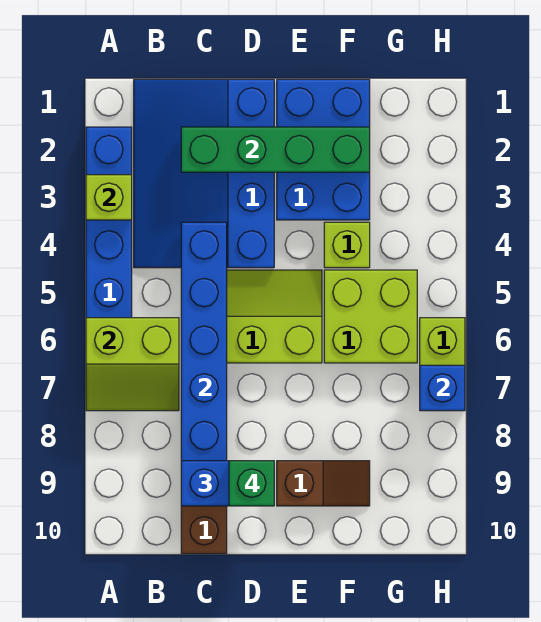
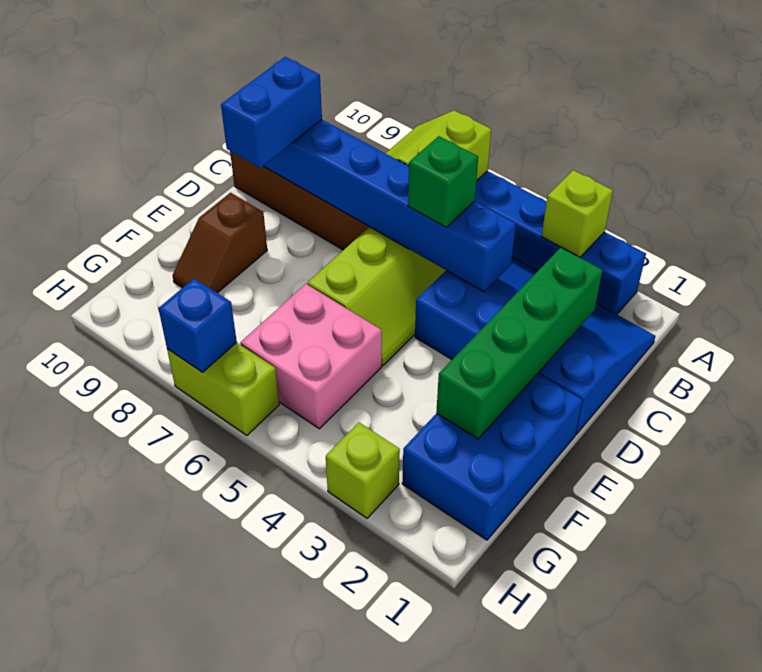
green 1x1 brick [229,461,274,506] -> green 1x1 brick moved to [408,136,478,227]
blue 2x3 brick [277,79,370,220] -> blue 2x3 brick turned to [402,374,582,540]
lime 1x1 brick [324,222,370,268] -> lime 1x1 brick moved to [326,422,400,518]
lime 2x2 brick [324,270,417,363] -> pink 2x2 brick [240,284,382,429]

